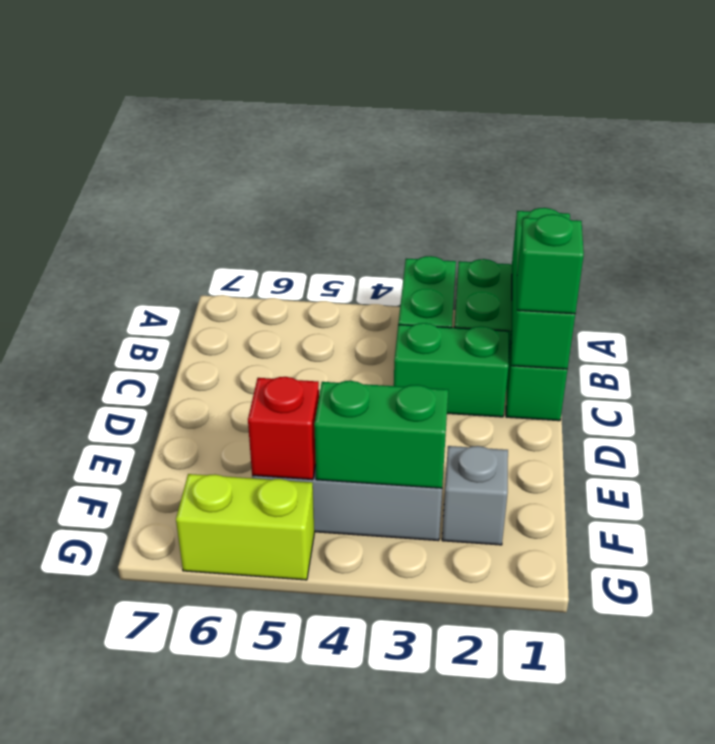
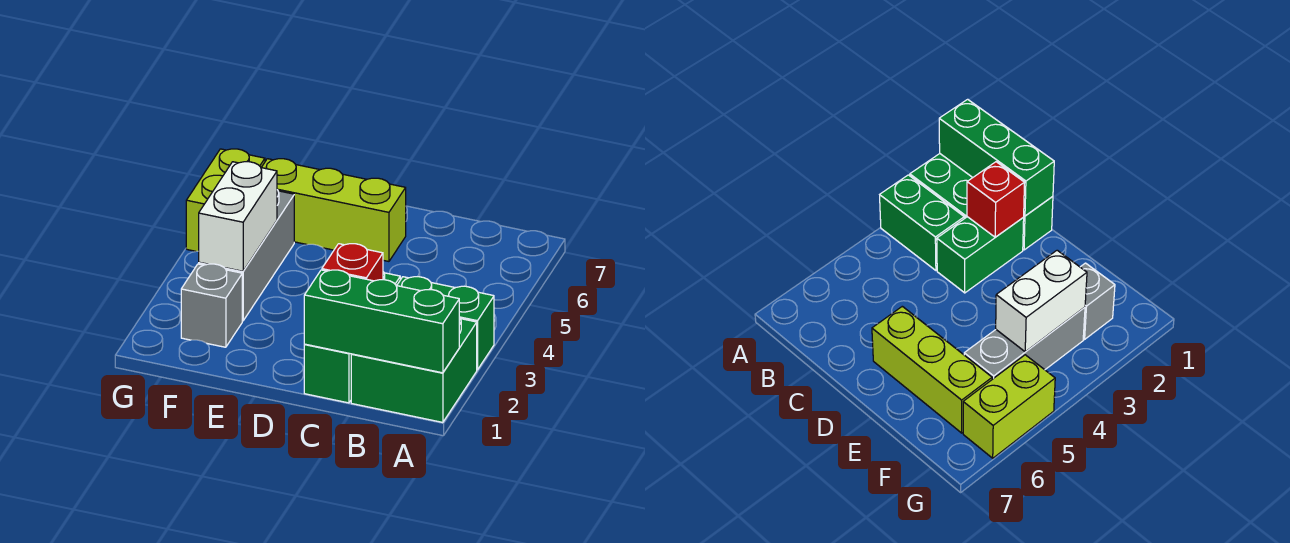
green 1x1 brick [517,214,584,314] -> none
none -> lime 1x3 brick [261,159,406,261]
green 1x2 brick [314,381,448,488] -> white 1x2 brick [199,162,277,271]
red 1x1 brick [248,377,319,480] -> red 1x1 brick moved to [322,244,383,281]

